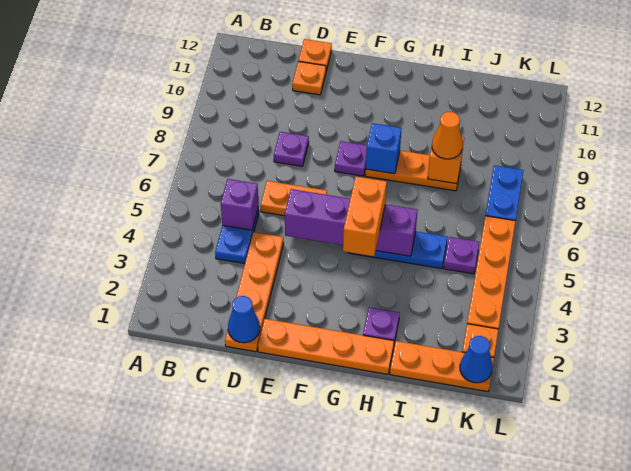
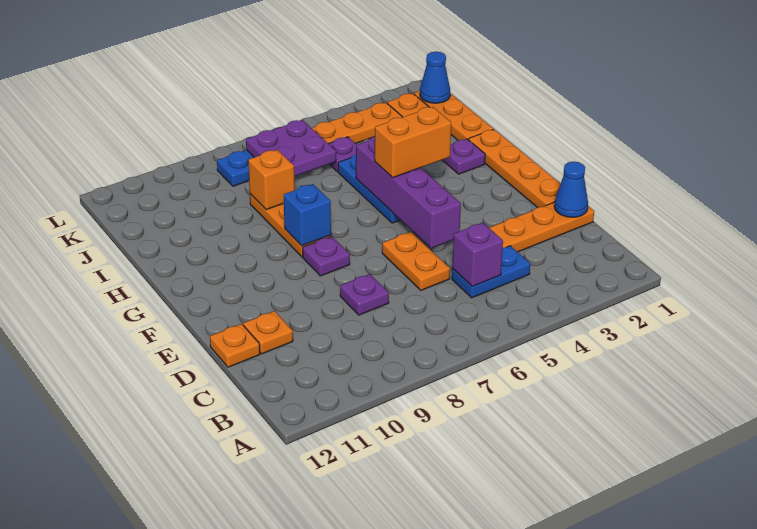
orange 1x1 cone [432,112,463,159] -> none
none -> purple 2x2 plate [246,120,336,176]

